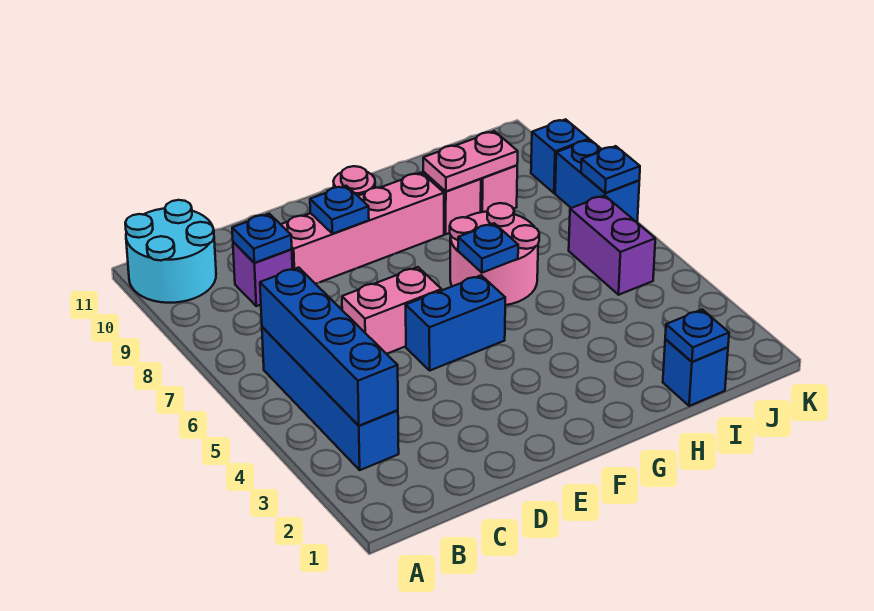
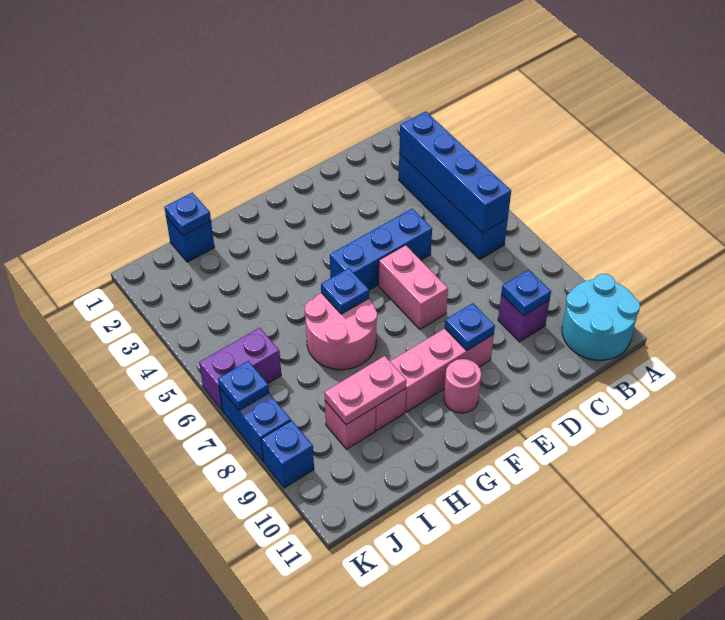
pink 1x2 brick [342,267,442,354] -> pink 1x2 brick turned to [379,245,448,329]
pink 1x4 brick [281,173,444,284] -> pink 1x3 brick [390,328,494,412]
blue 1x2 brick [406,275,505,370] -> blue 1x3 brick [330,209,432,290]
purple 1x2 brick [569,195,655,295] -> purple 1x2 brick turned to [199,328,281,410]

